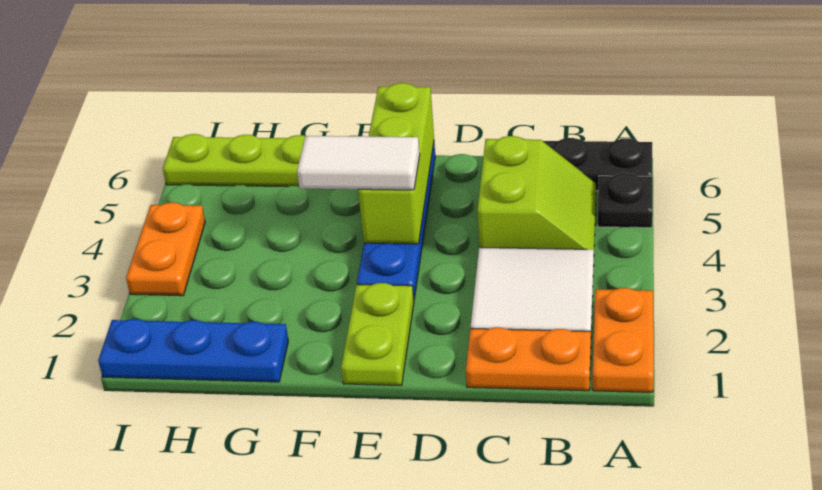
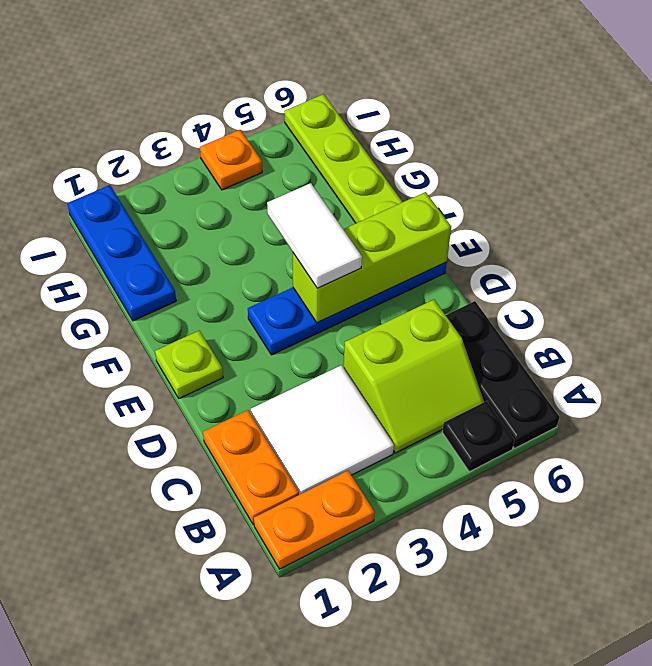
lime 1x2 plate [341,283,414,385] -> lime 1x1 plate [155,330,223,398]
orange 1x2 plate [126,203,205,296] -> orange 1x1 plate [200,130,262,190]

